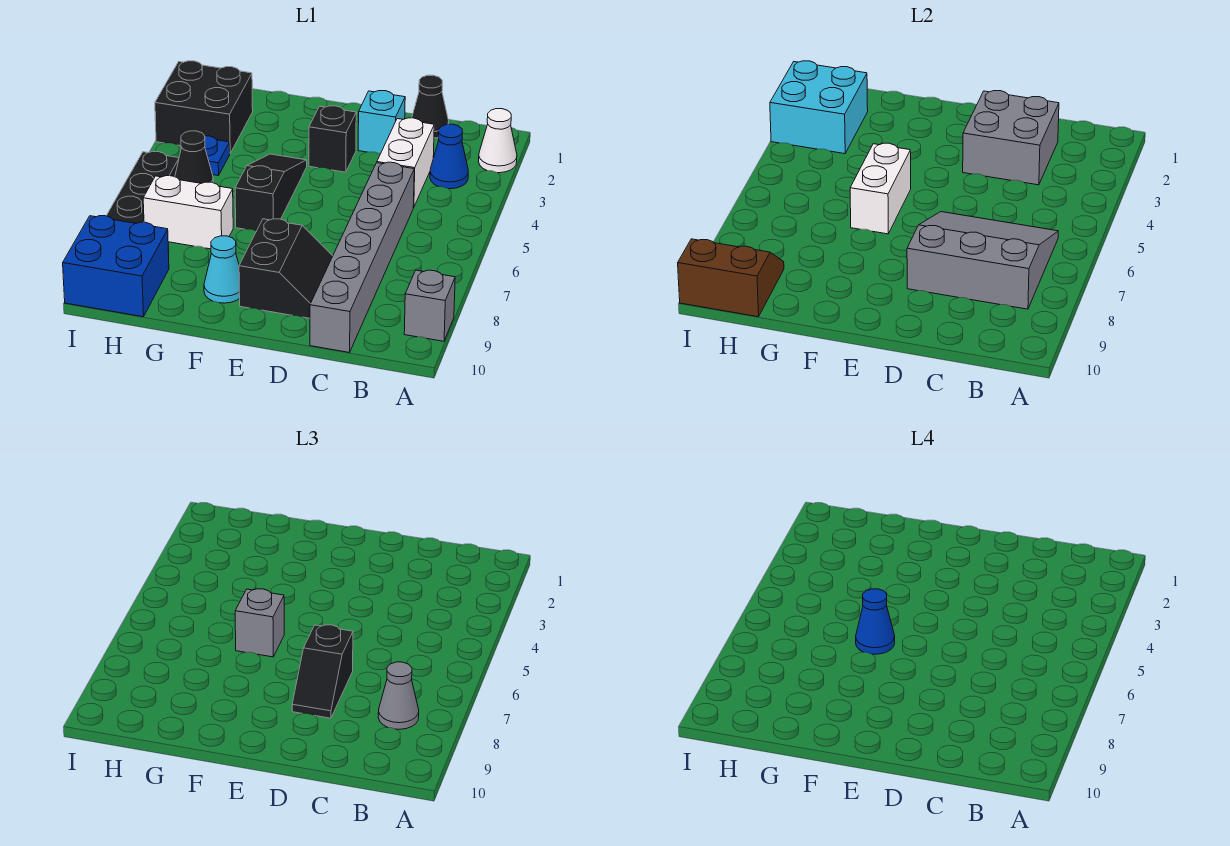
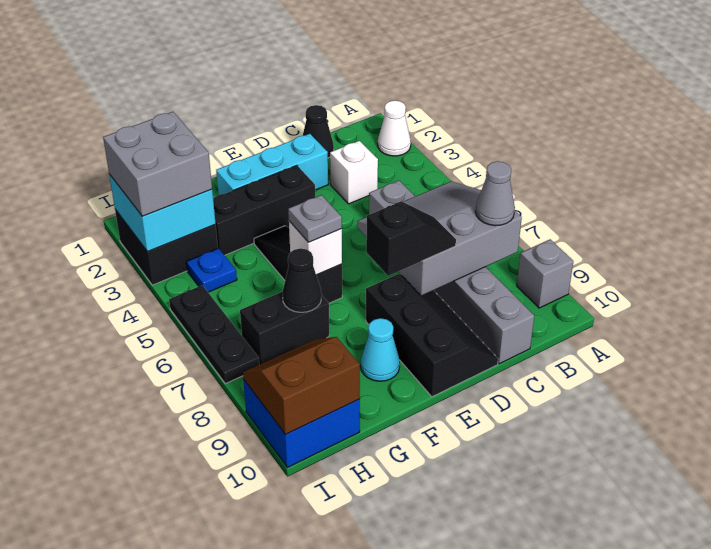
blue 1x1 cone [430,124,468,189] -> none
grey 2x2 brick [963,91,1059,185] -> grey 2x2 brick moved to [103,112,212,216]
white 1x2 brick [377,118,434,207] -> white 1x1 brick [330,141,378,204]
cyan 1x1 brick [358,91,405,154] -> cyan 1x3 brick [216,134,328,195]
black 1x2 slope [292,625,353,718] -> black 1x2 slope turned to [366,201,456,276]
black 2x2 slope [239,219,333,318] -> black 2x3 slope [366,274,498,397]
black 1x1 brick [309,106,356,172] -> black 1x3 brick [213,165,315,255]
white 1x2 brick [850,143,911,234] -> white 1x1 brick [289,221,342,275]
grey 1x1 brick [235,589,284,657] -> grey 1x1 plate [288,195,342,242]
blue 1x1 cone [856,589,895,654] -> none
white 1x2 brick [143,176,233,249] -> black 1x2 brick [240,292,329,364]
black 1x1 cone [175,131,213,183] -> black 1x1 cone moved to [283,248,321,312]

